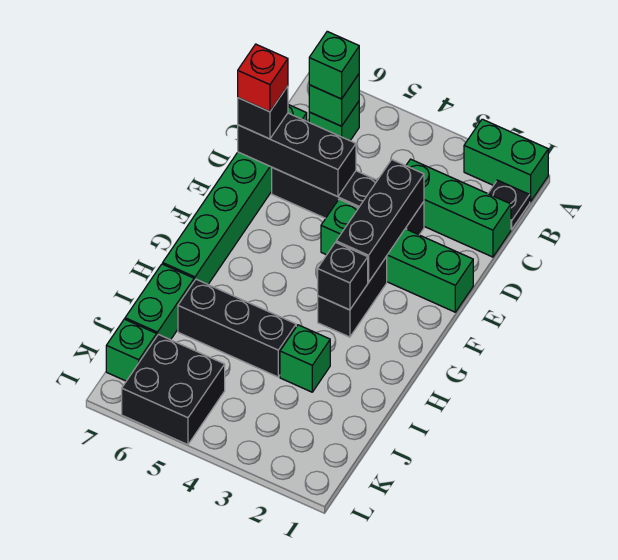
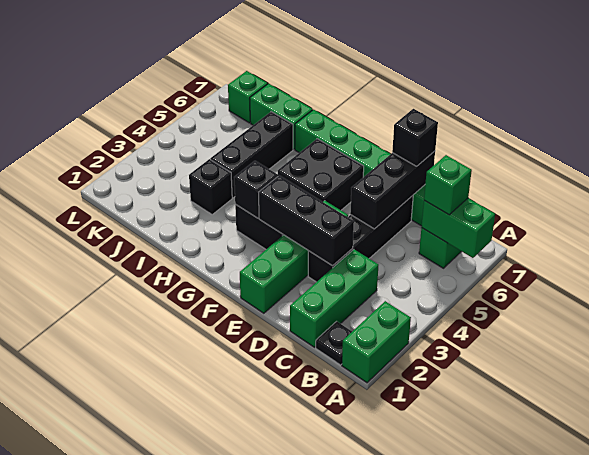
green 1x1 brick [309,74,359,126] -> green 1x2 brick [422,198,495,258]
red 1x1 brick [238,44,288,112] -> none
green 1x1 brick [280,325,330,392] -> black 1x1 brick [189,159,232,214]
black 2x2 brick [122,334,225,445] -> black 2x2 brick moved to [278,139,364,210]

